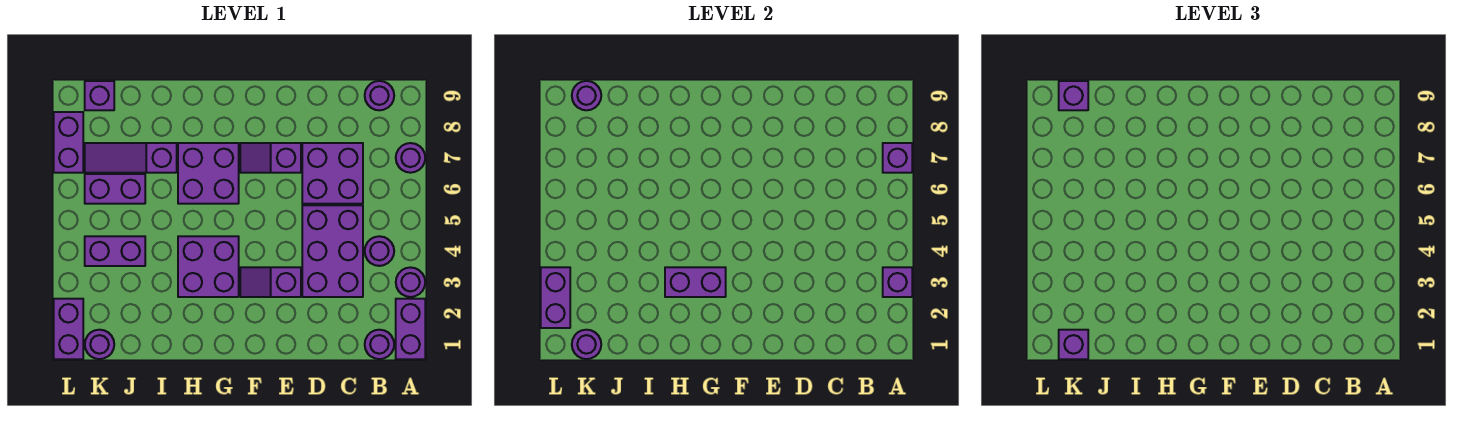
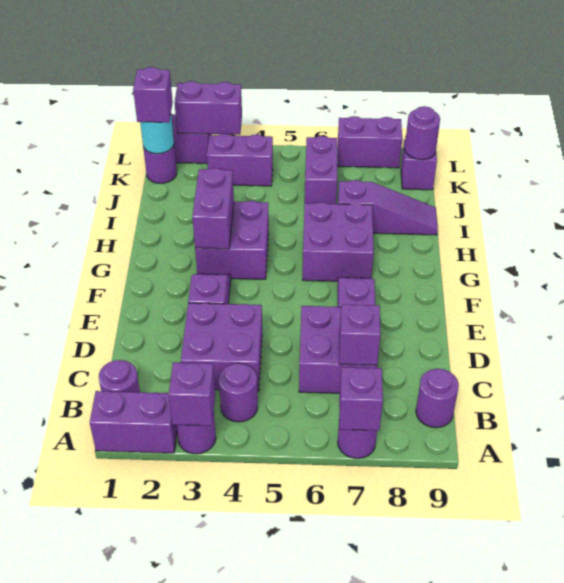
purple 2x3 brick [302,205,363,297] -> purple 2x2 brick [181,303,262,391]
purple 1x3 slope [85,143,177,173] -> purple 1x3 slope turned to [338,180,438,235]
purple 1x2 brick [85,236,145,266] -> purple 1x2 brick turned to [207,134,273,186]
purple 1x1 round brick [572,330,601,359] -> cyan 1x1 round brick [140,116,174,154]
purple 1x1 brick [1059,81,1088,110] -> purple 1x1 brick moved to [339,304,381,365]

